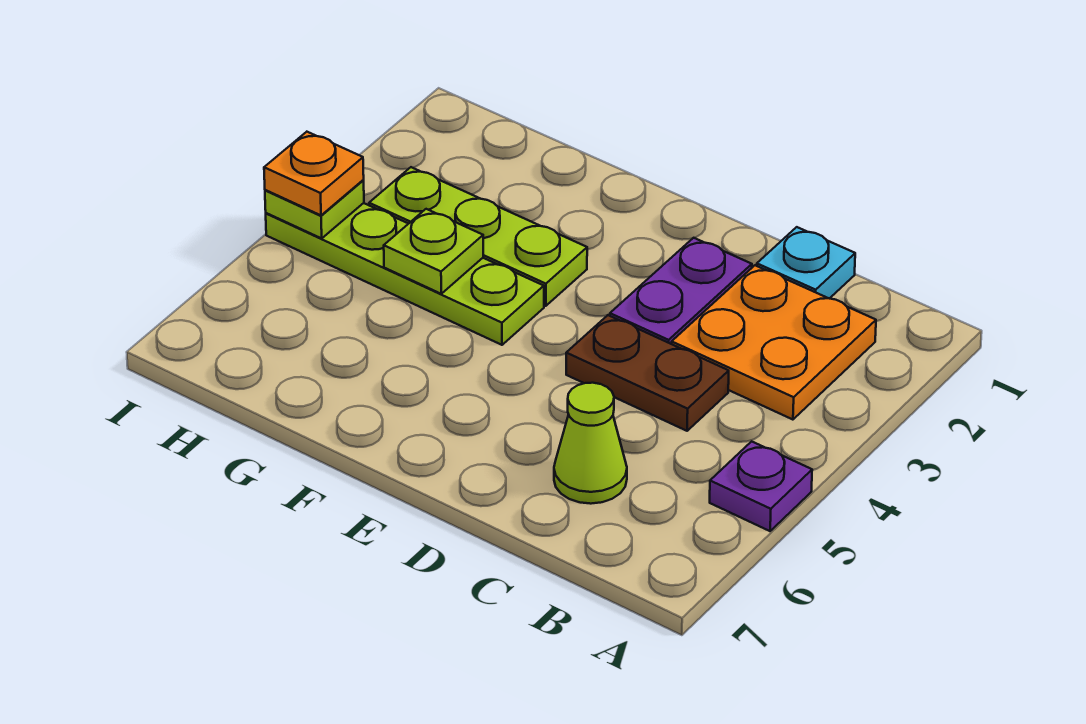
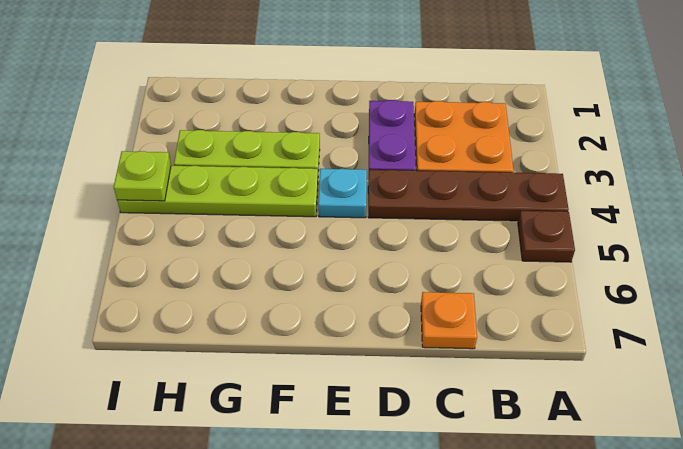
purple 1x1 plate [710,441,812,531] -> brown 1x1 plate [518,211,575,262]
cyan 1x1 plate [757,227,855,299] -> cyan 1x1 plate moved to [318,169,367,218]
brown 1x2 plate [566,315,729,431] -> brown 1x4 plate [368,170,569,221]
lime 1x1 cone [554,383,627,504] -> none
lime 1x1 plate [384,209,483,294] -> none
orange 1x1 plate [264,132,364,215] -> orange 1x1 plate moved to [421,292,477,349]

